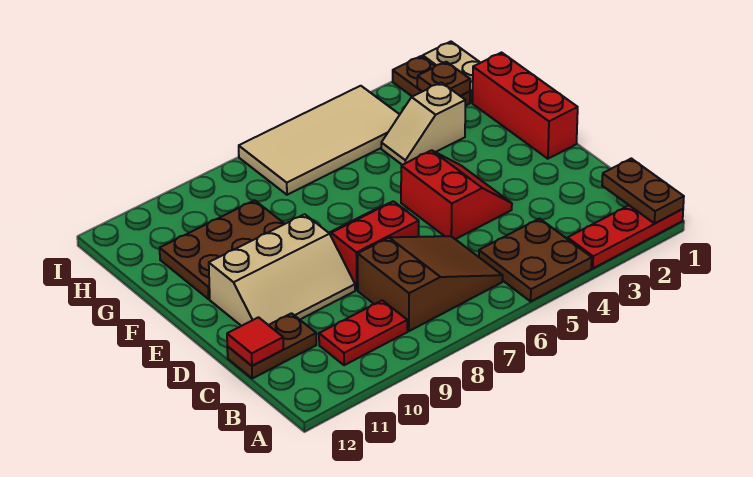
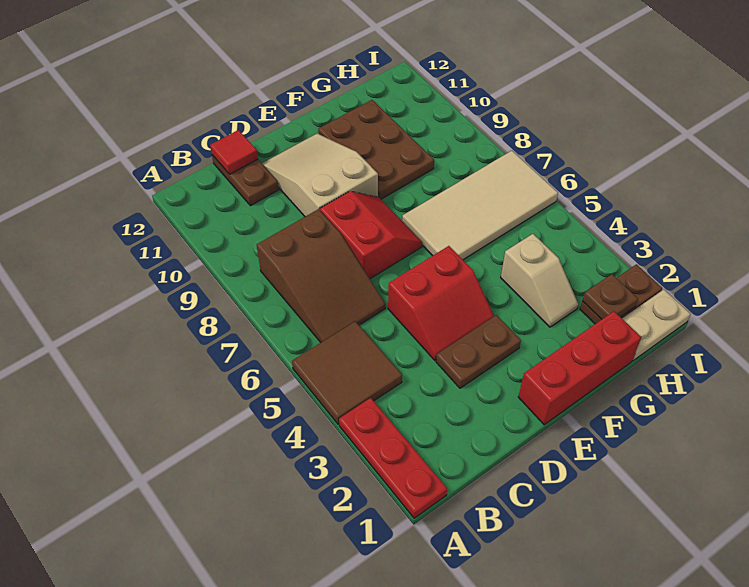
brown 1x2 plate [602,158,684,223] -> brown 1x2 plate moved to [436,315,521,388]
brown 2x2 plate [479,219,592,301] -> brown 2x2 tile [292,321,402,424]
red 1x2 plate [319,300,407,365] -> none
tan 2x3 slope [209,214,355,326] -> tan 2x3 slope turned to [262,134,378,216]
tan 1x2 slope [381,82,466,165] -> tan 1x2 slope turned to [501,234,578,327]
tan 2x4 tile [239,86,400,195] -> tan 2x4 tile turned to [402,151,558,260]

